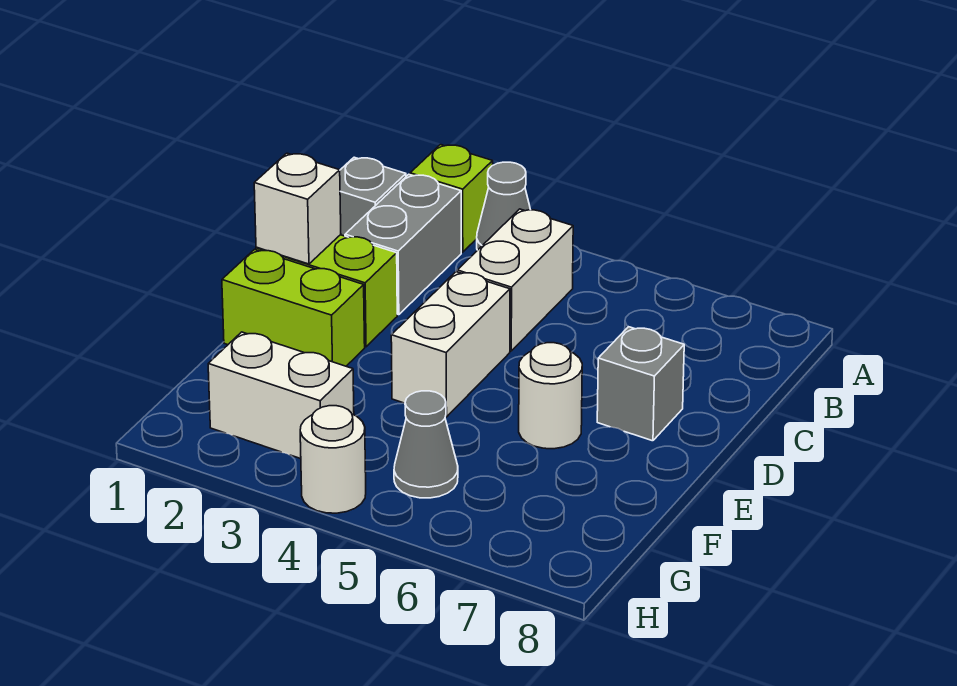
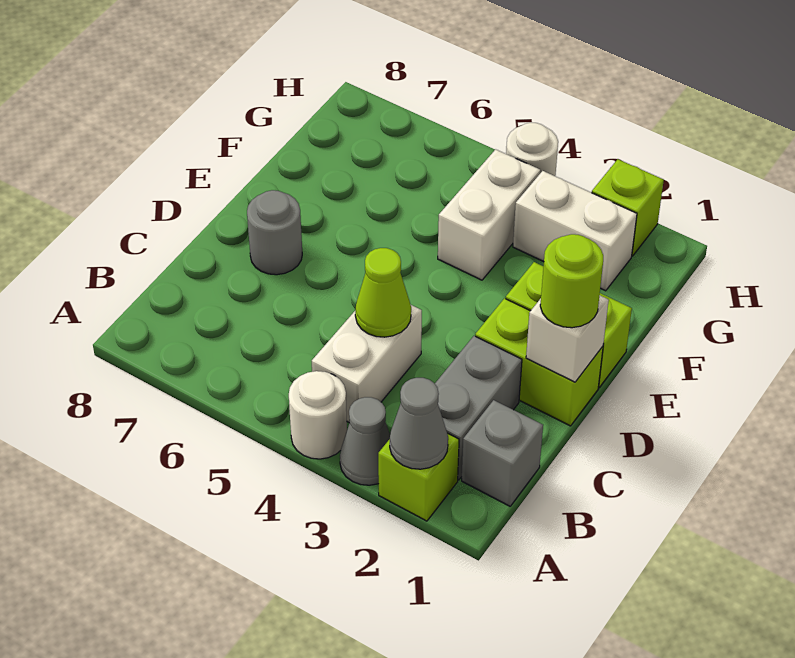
none -> lime 1x1 cone [355,248,411,337]
none -> lime 1x1 round brick [540,234,603,328]
white 1x2 brick [391,272,510,417] -> white 1x2 brick moved to [438,149,540,280]
grey 1x1 brick [597,327,684,441] -> grey 1x1 round brick [247,190,302,275]
white 1x1 round brick [519,343,582,449] -> white 1x1 round brick moved to [289,371,347,459]
grey 1x1 cone [394,391,458,498] -> grey 1x1 cone moved to [390,378,448,469]
none -> lime 1x1 brick [592,159,664,256]

